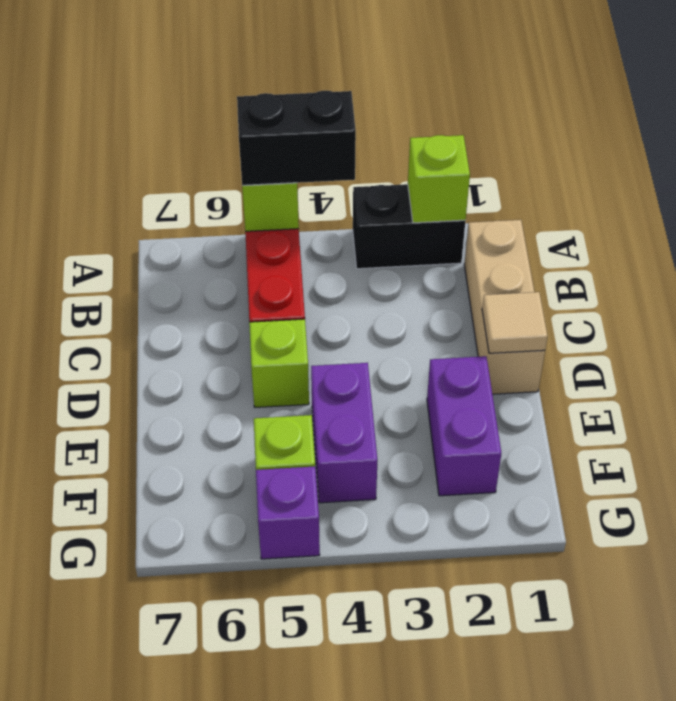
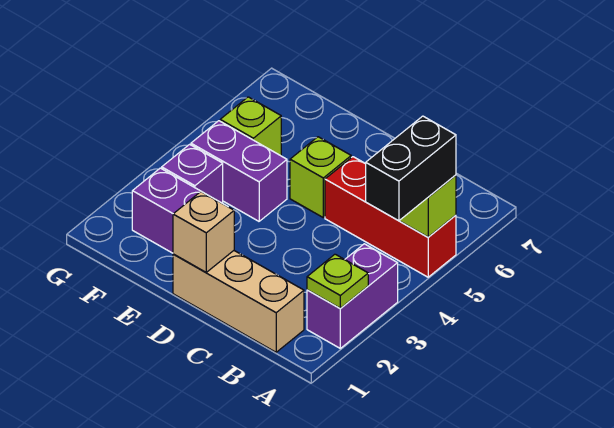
black 1x2 brick [353,184,465,269] -> purple 1x2 brick [307,244,398,348]
lime 1x1 brick [408,135,470,223] -> lime 1x1 plate [307,254,368,308]
tan 1x1 tile [482,292,548,353] -> tan 1x1 brick [173,192,234,272]
purple 1x1 brick [256,467,320,559] -> purple 1x1 brick moved to [162,144,223,203]

